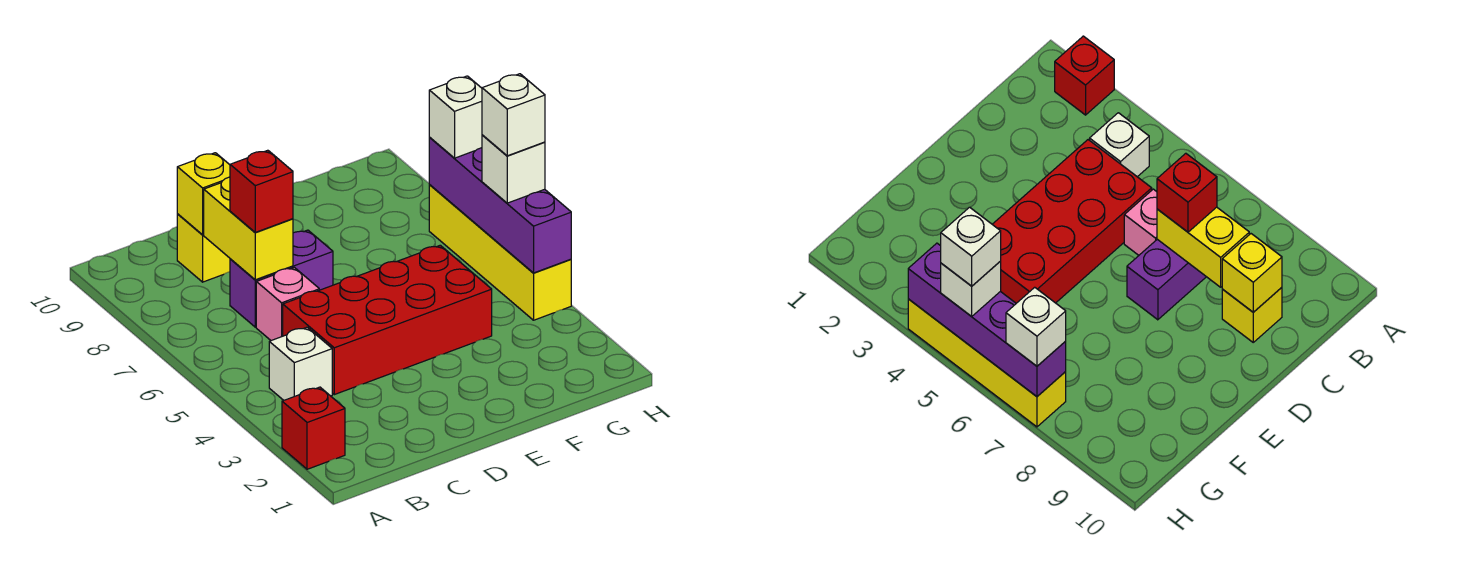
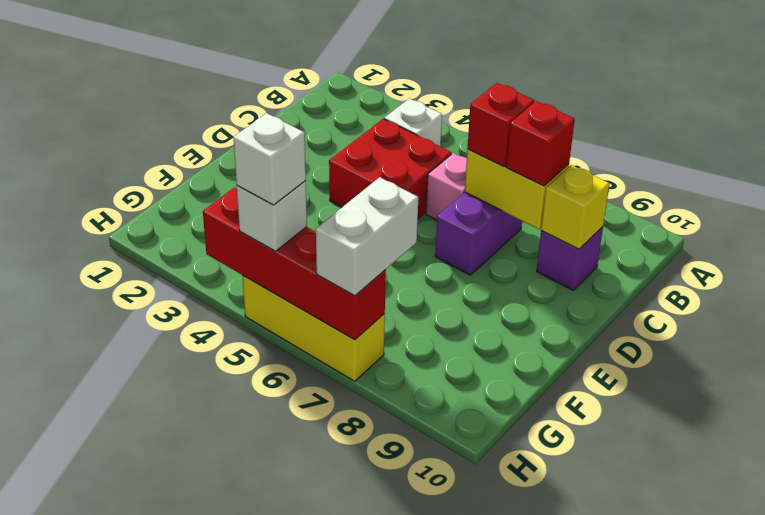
red 1x1 brick [282,387,345,469] -> red 1x1 brick moved to [506,101,575,186]
red 2x4 brick [283,245,492,395] -> red 2x2 brick [329,119,452,219]
yellow 1x1 brick [177,214,230,282] -> purple 1x1 brick [537,227,603,290]
yellow 1x4 brick [429,185,571,320] -> yellow 1x3 brick [243,276,385,381]
purple 1x4 brick [429,138,571,273] -> red 1x4 brick [203,188,386,340]
white 1x1 brick [429,76,482,158] -> white 1x2 brick [316,177,418,296]

